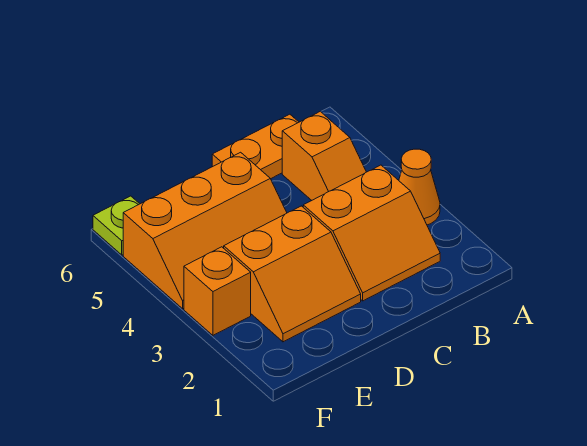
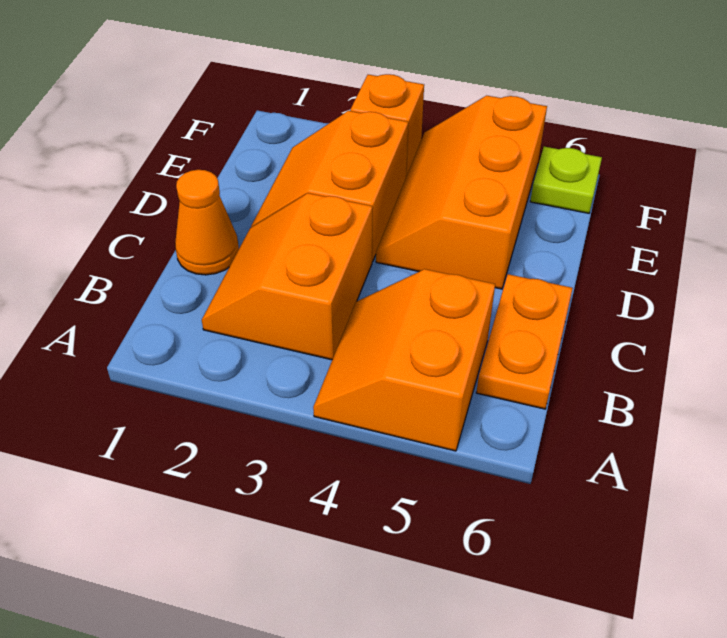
orange 1x1 cone [399,149,440,225] -> orange 1x1 cone moved to [175,170,239,275]
orange 1x2 slope [282,112,366,200] -> orange 2x2 slope [313,269,495,451]

